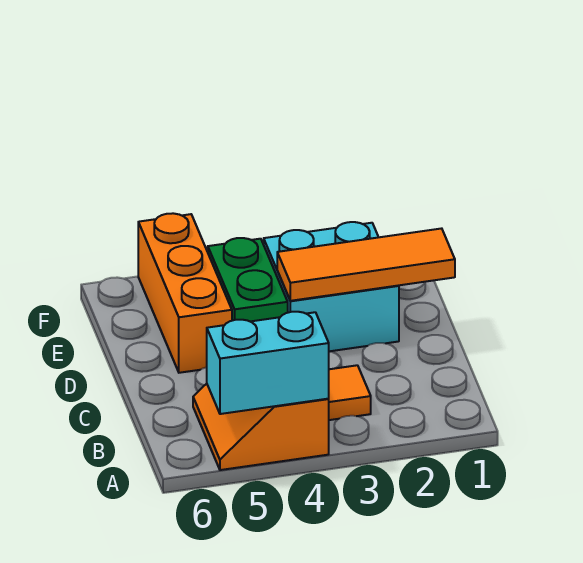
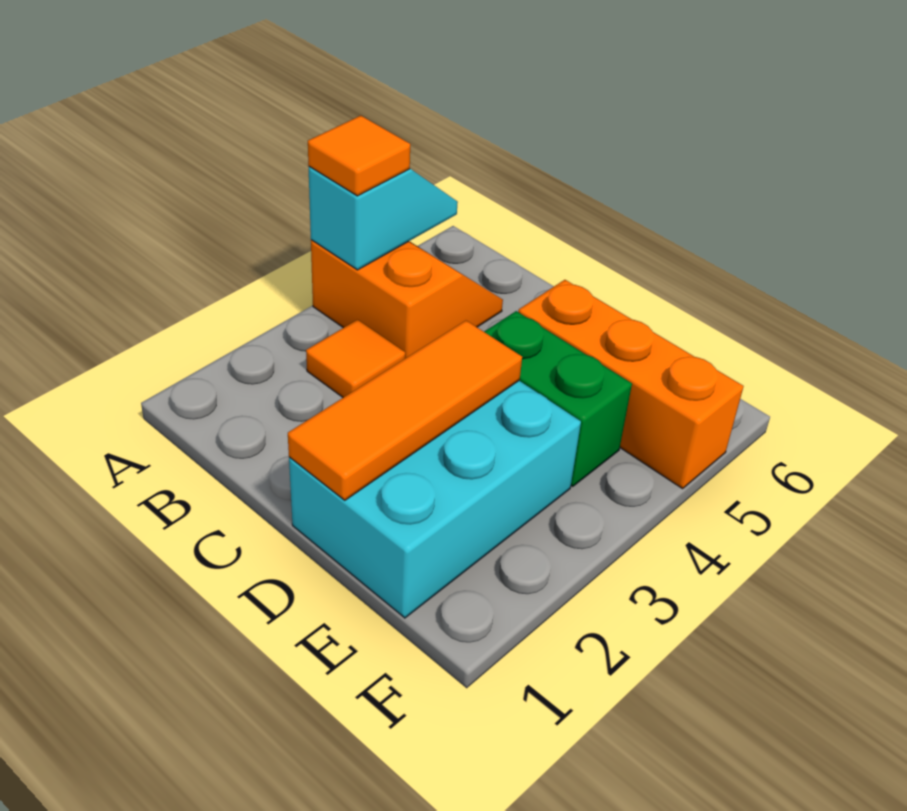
cyan 1x2 brick [207,312,329,414] -> cyan 1x2 slope [309,167,458,270]
none -> orange 1x1 tile [308,116,410,196]
cyan 2x2 brick [264,222,399,351] -> cyan 2x3 brick [289,381,581,618]

